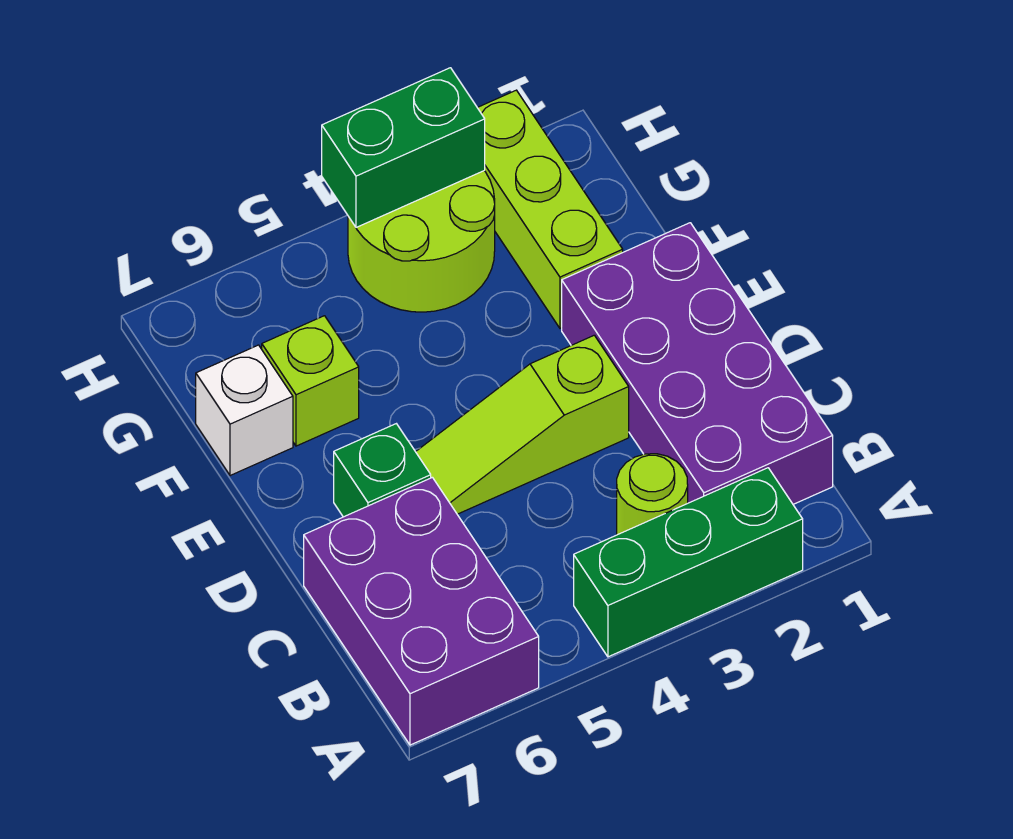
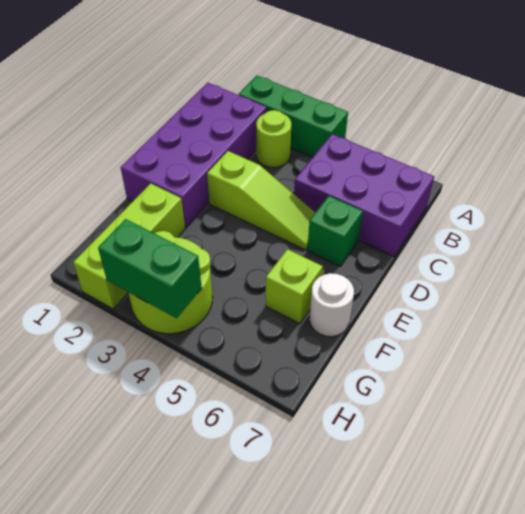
purple 2x3 brick [304,477,539,745] -> purple 2x3 brick turned to [294,134,434,256]
white 1x1 brick [196,345,293,476] -> white 1x1 round brick [309,273,354,337]

